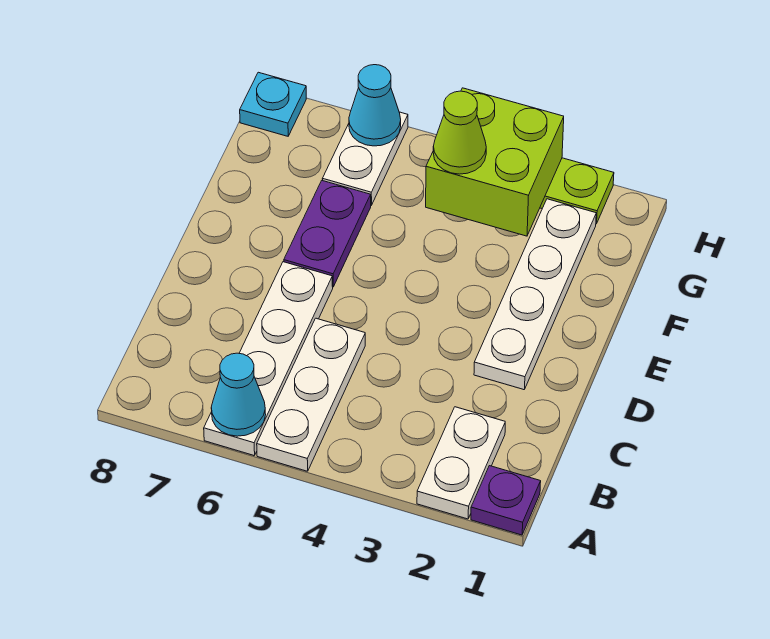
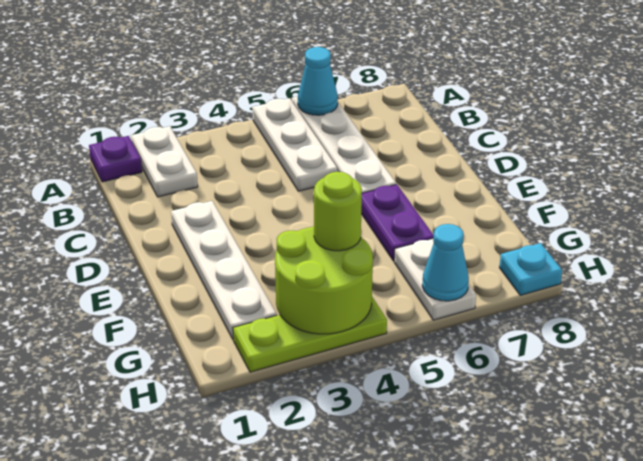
lime 2x2 brick [426,88,564,236] -> lime 2x2 round brick [275,227,373,334]
lime 1x1 cone [433,91,486,174] -> lime 1x1 round brick [314,172,362,251]

